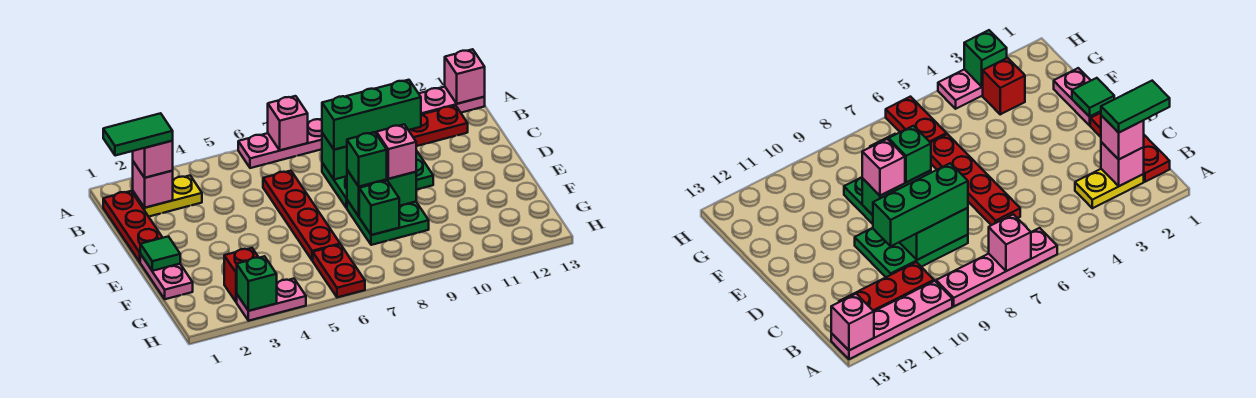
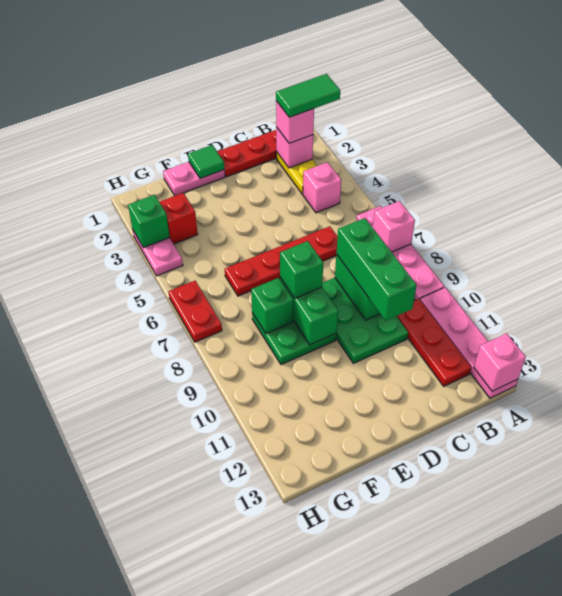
green 1x2 tile [103,113,173,156] -> green 1x2 tile turned to [276,74,340,117]
pink 1x1 brick [376,124,416,179] -> pink 1x1 brick moved to [303,162,341,213]
red 1x2 plate [313,244,365,297] -> red 1x2 plate turned to [169,281,222,342]

